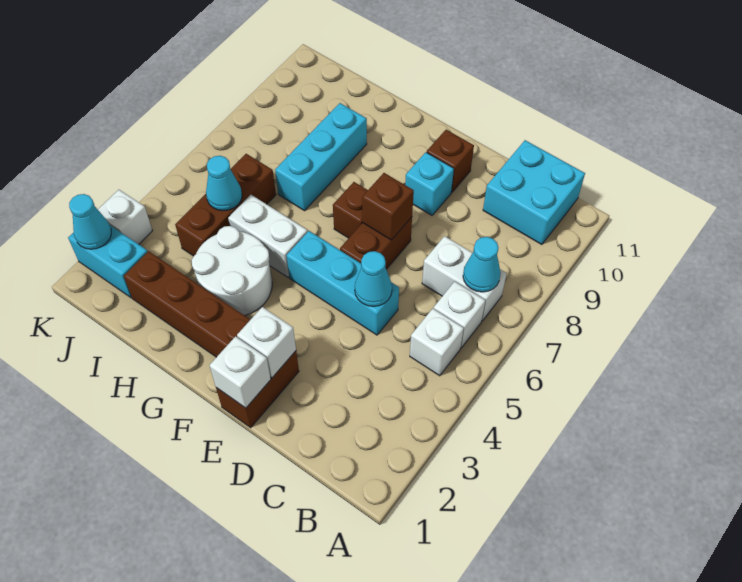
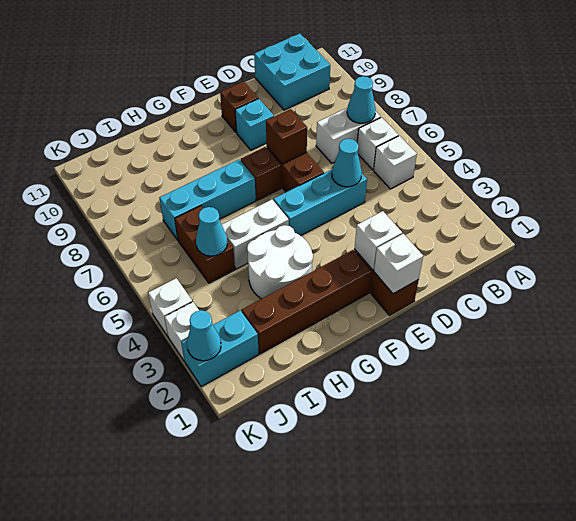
cyan 1x3 brick [275,103,367,211] -> cyan 1x3 brick turned to [159,160,256,240]
brown 1x3 brick [175,154,276,256] -> brown 1x2 brick [175,206,235,283]
none -> white 1x1 brick [148,278,193,336]

